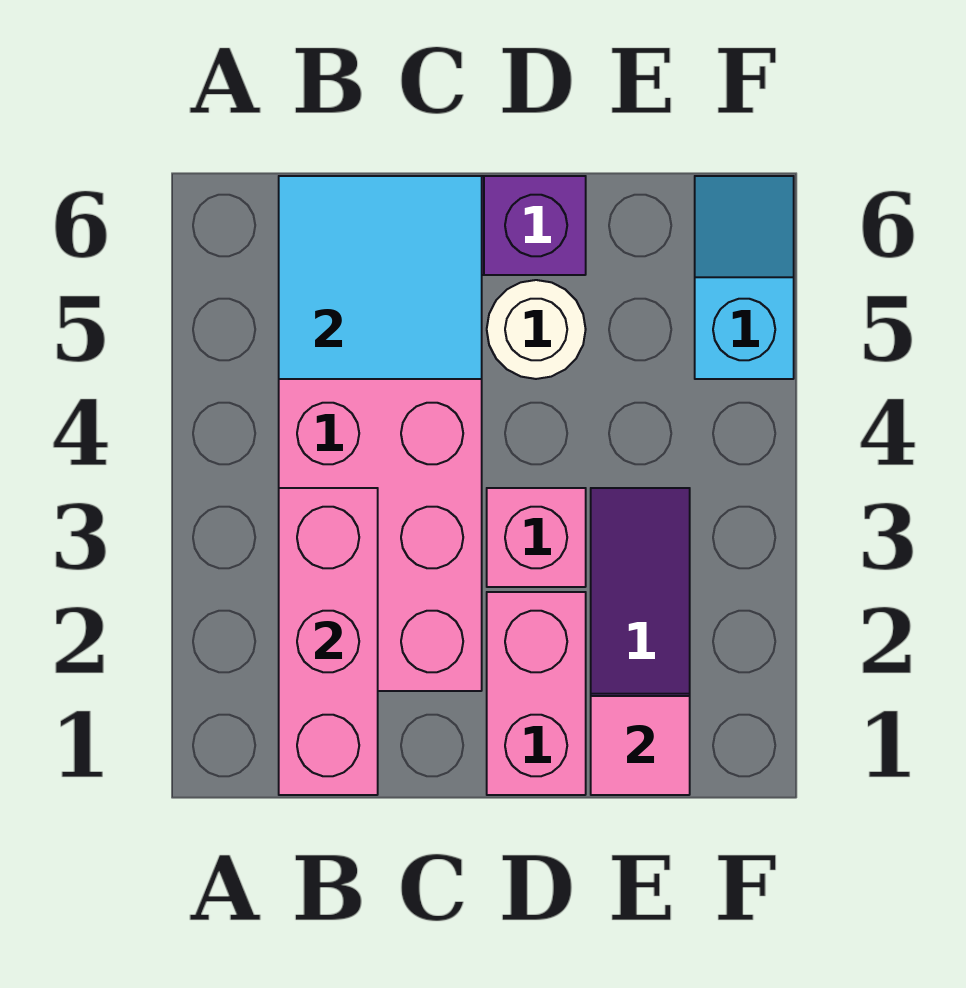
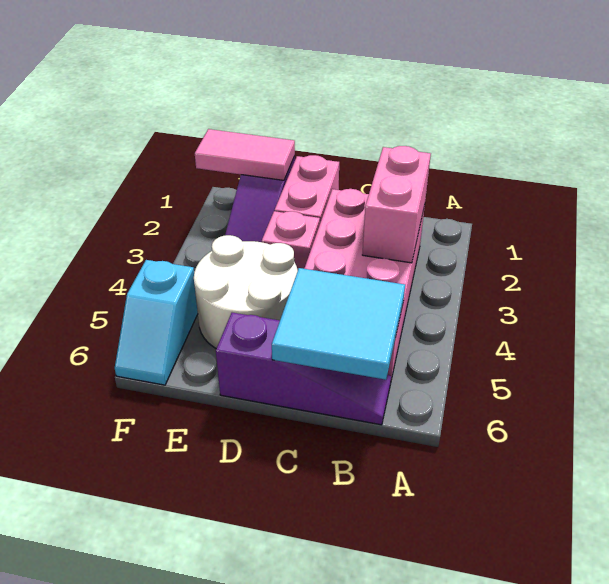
pink 1x3 brick [279,488,378,795] -> pink 1x2 brick [362,146,431,263]
white 1x1 round brick [487,280,586,379] -> white 2x2 round brick [194,235,298,349]
pink 1x1 tile [591,696,690,795] -> pink 1x2 tile [195,129,295,180]

